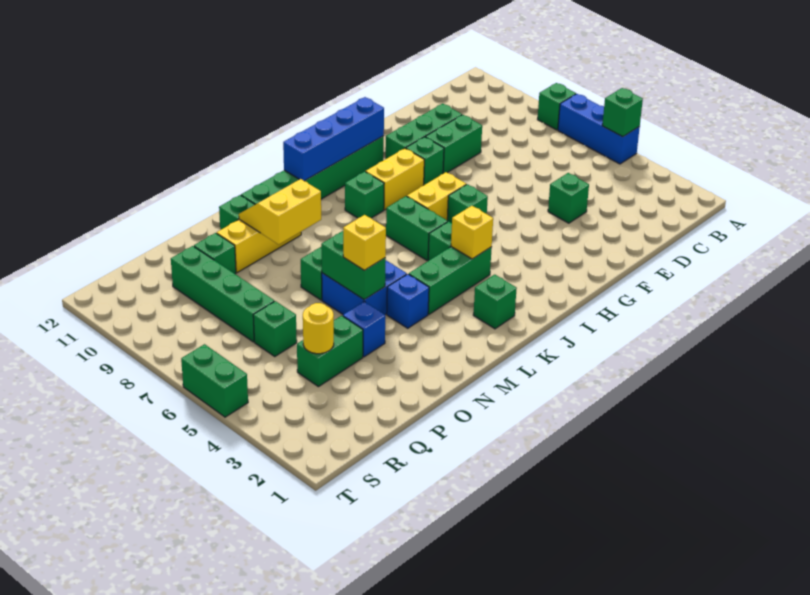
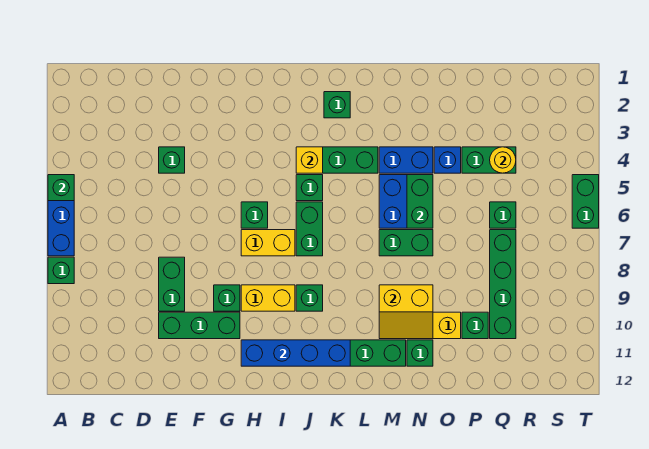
green 1x2 brick [425,115,482,174] -> green 1x2 brick turned to [159,257,185,311]
blue 1x1 brick [387,274,429,328] -> blue 1x2 brick [379,147,433,173]
yellow 1x1 brick [343,215,386,270] -> none

